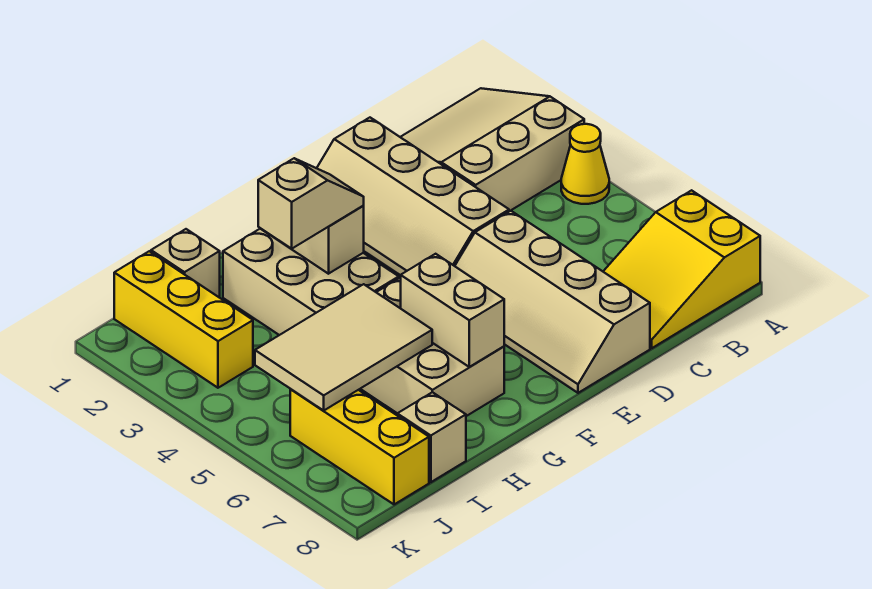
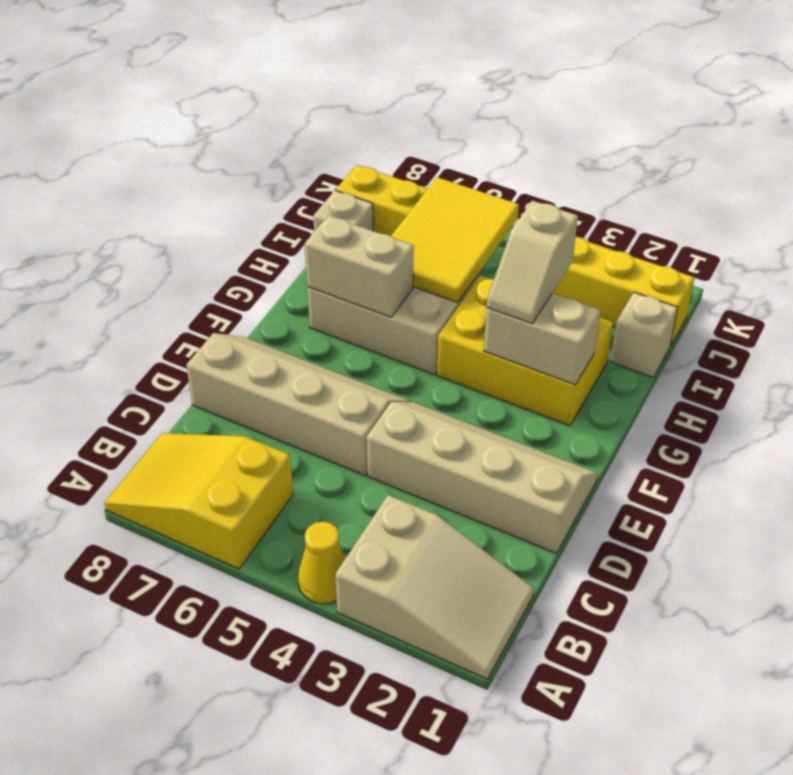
tan 3x3 slope [401,88,584,211] -> tan 2x3 slope [335,495,534,679]
yellow 2x3 slope [603,190,760,348] -> yellow 2x3 slope turned to [104,433,293,569]
tan 2x3 brick [223,229,399,335] -> yellow 2x3 brick [437,276,613,426]
tan 2x3 tile [255,284,432,410] -> yellow 2x3 tile [391,177,519,303]

